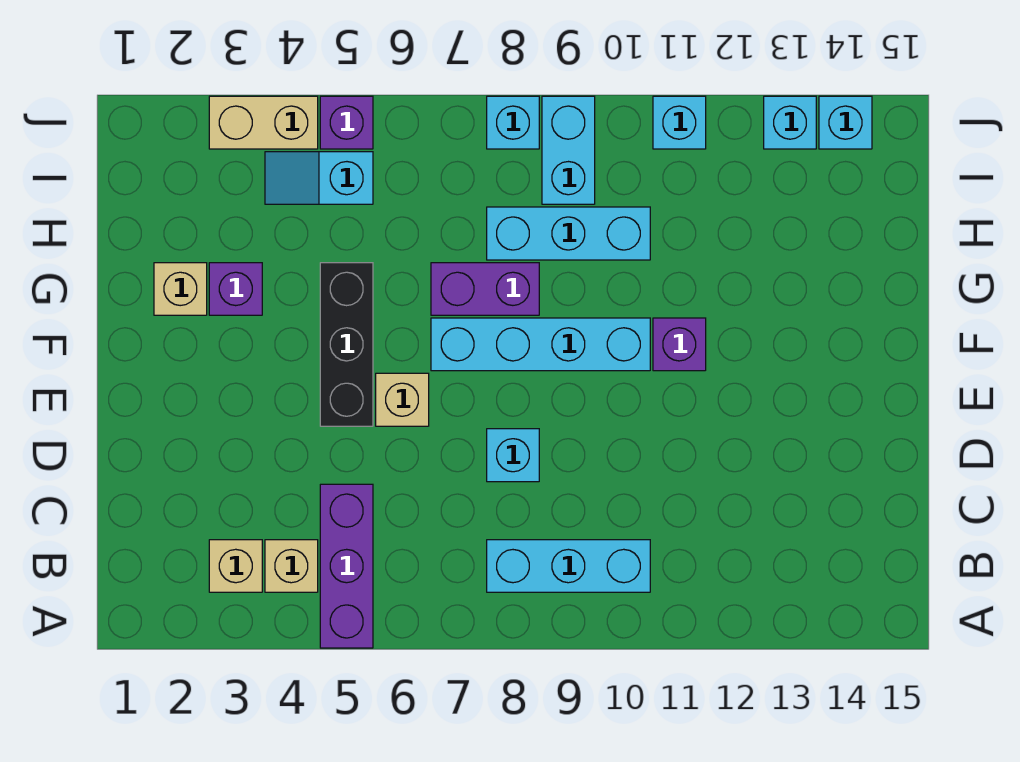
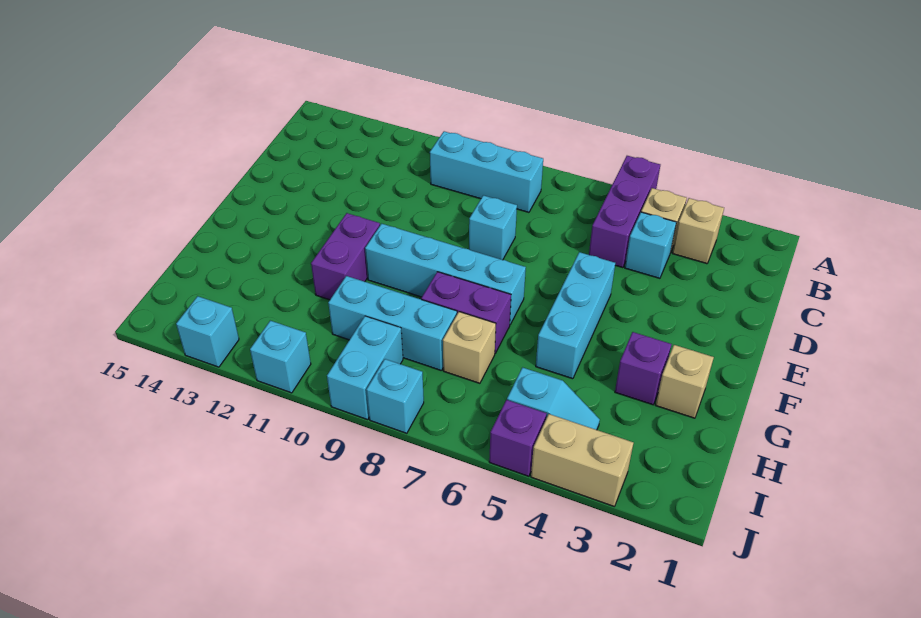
black 1x3 brick [320,263,373,426] -> cyan 1x3 brick [536,252,615,379]
tan 1x1 brick [376,373,429,426] -> tan 1x1 brick moved to [443,312,496,383]
purple 1x1 brick [653,318,706,371] -> purple 1x2 brick [311,213,380,300]
cyan 1x1 brick [819,96,872,149] -> cyan 1x1 brick moved to [625,212,676,278]

